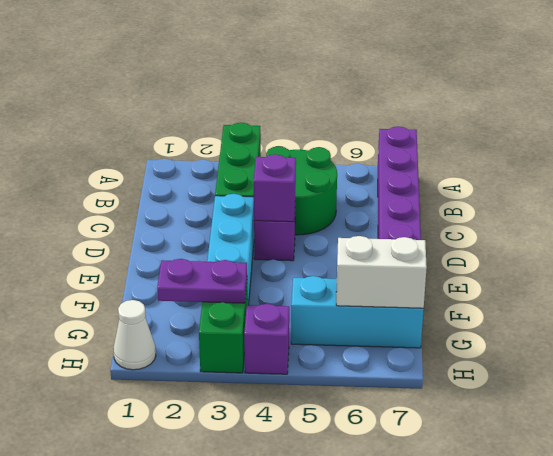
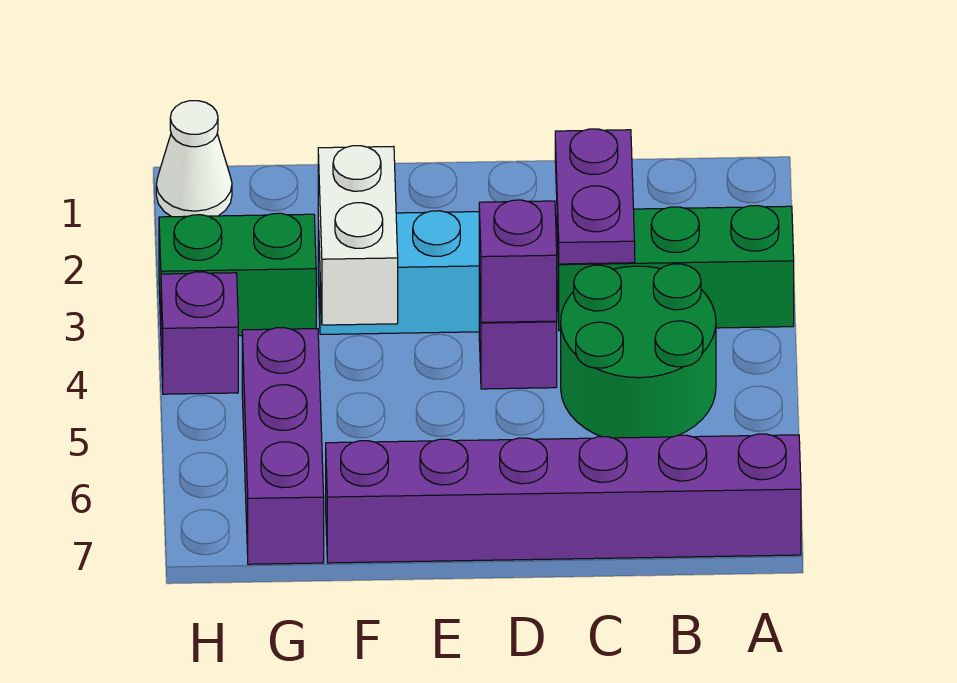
purple 1x2 plate [157,259,247,303] -> purple 1x2 plate moved to [555,129,635,264]
cyan 1x3 brick [291,276,424,348] -> purple 1x3 brick [242,328,324,564]
white 1x2 brick [336,236,427,308] -> white 1x2 brick moved to [318,146,398,325]

